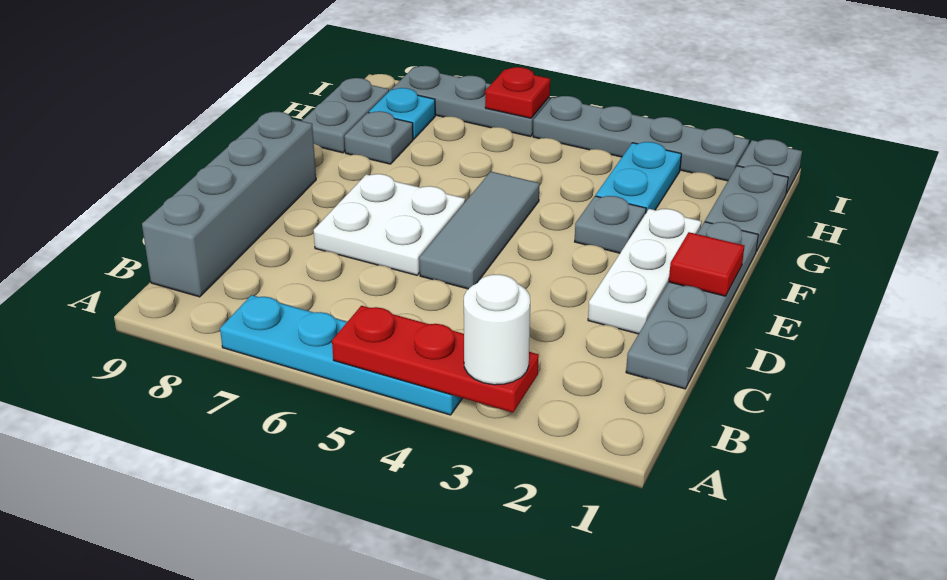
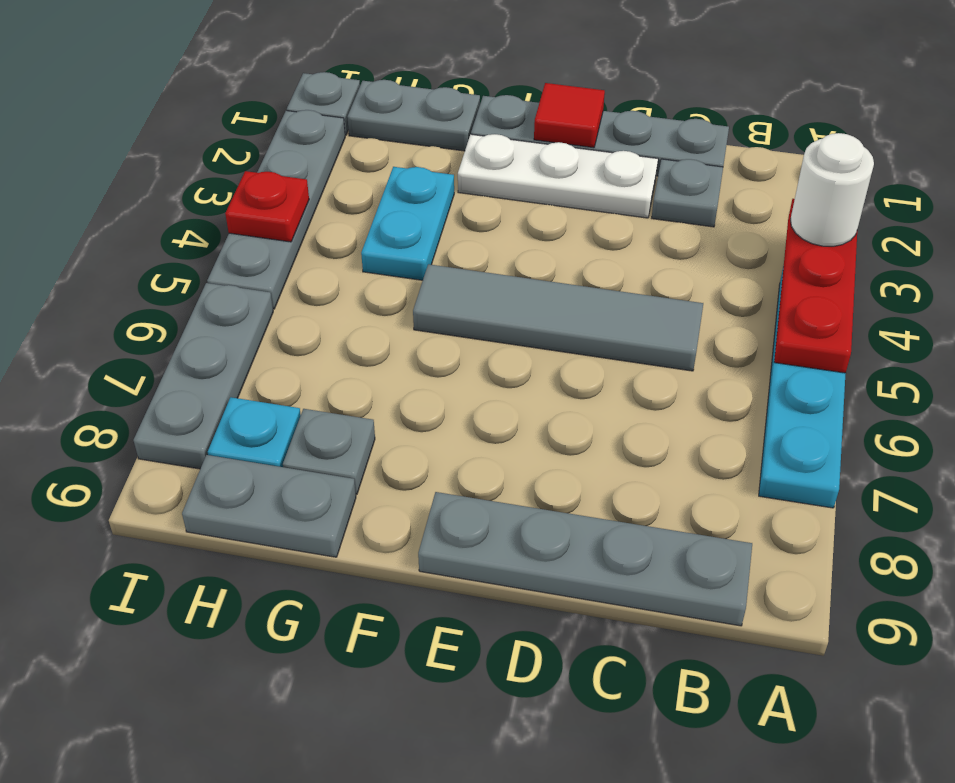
grey 1x4 brick [142,112,316,297] -> grey 1x4 plate [418,492,752,626]
grey 1x3 tile [419,172,539,289] -> grey 1x4 tile [413,264,703,371]
white 2x2 plate [314,174,465,275] -> none
grey 1x1 plate [575,196,646,253] -> grey 1x1 plate moved to [652,159,723,227]
cyan 1x2 plate [596,142,681,212] -> cyan 1x2 plate turned to [361,167,454,280]
red 1x1 plate [485,67,550,118] -> red 1x1 plate moved to [225,171,309,242]

